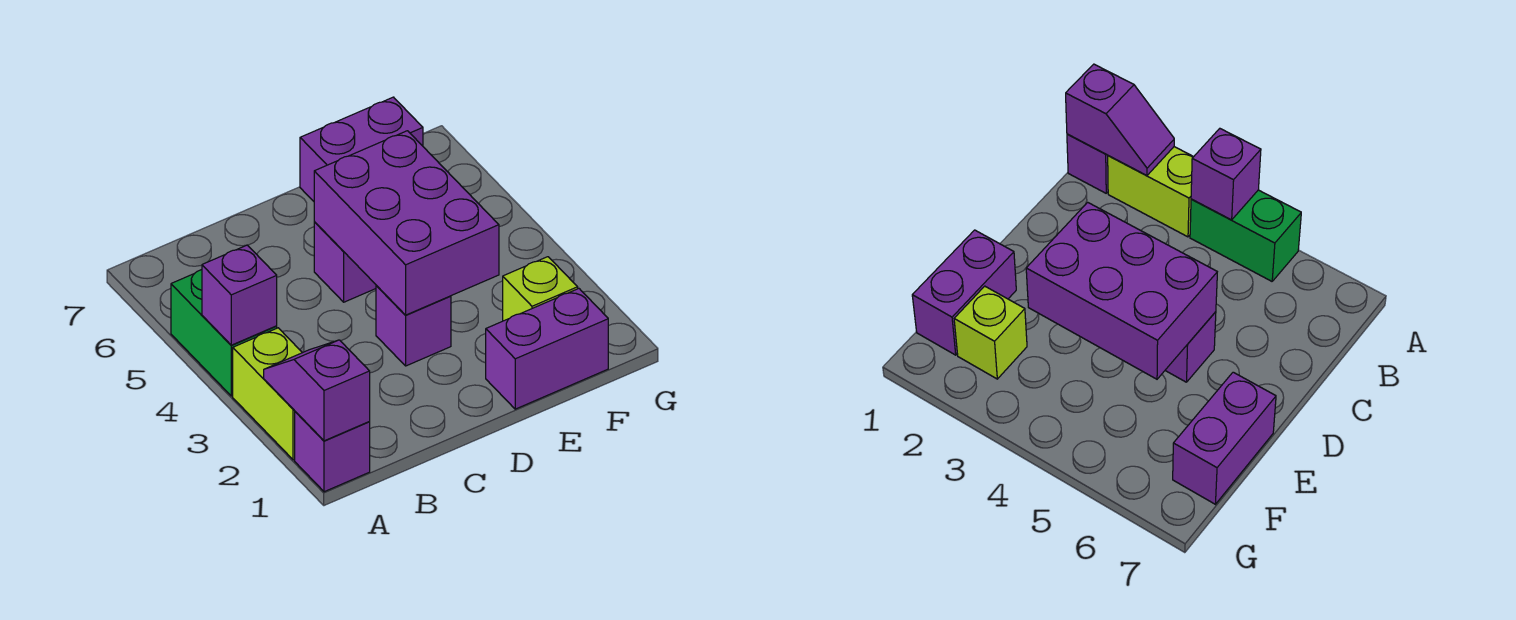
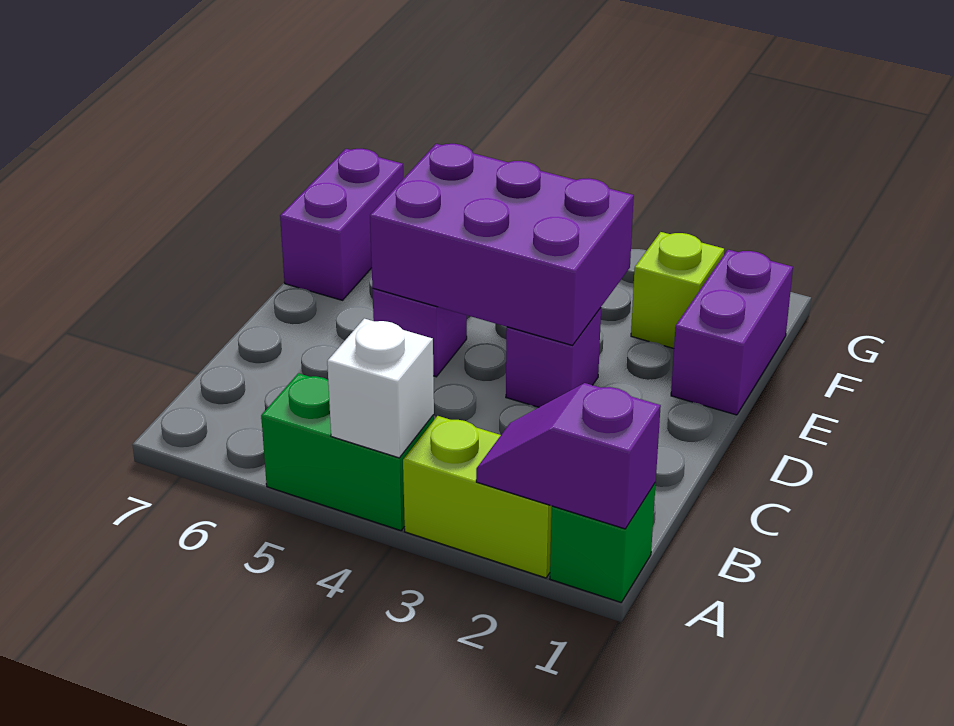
purple 1x1 brick [295,412,370,492] -> green 1x1 brick [550,483,656,602]
purple 1x1 brick [202,245,277,345] -> white 1x1 brick [327,319,434,458]

